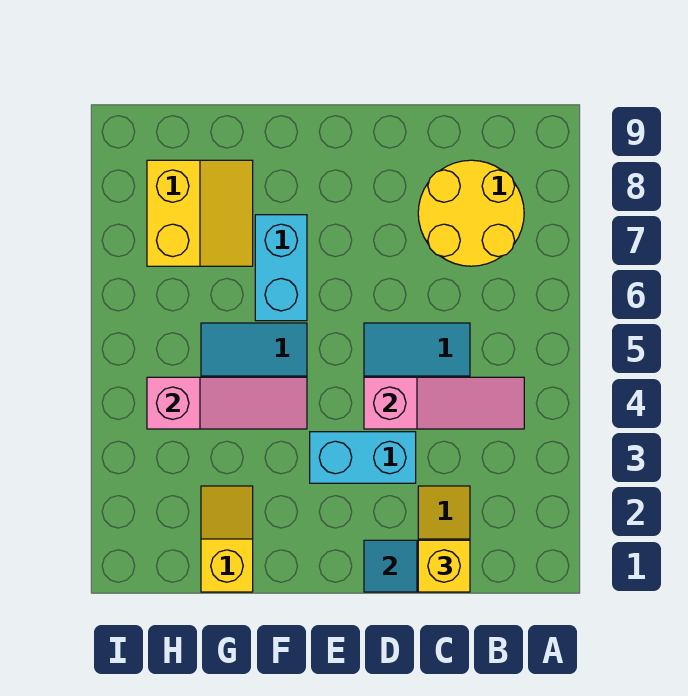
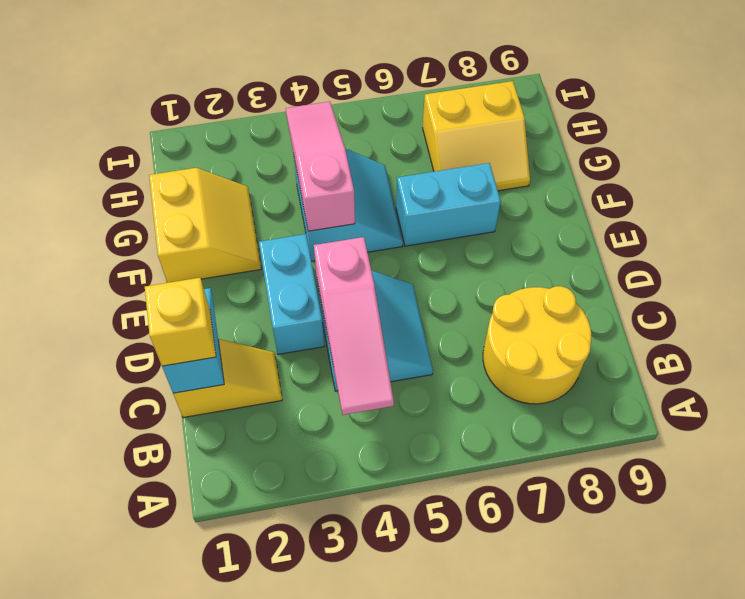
pink 1x3 slope [147,377,307,429] -> pink 1x3 slope turned to [286,102,355,231]
yellow 1x2 slope [201,486,253,592] -> yellow 2x2 slope [149,168,261,283]

